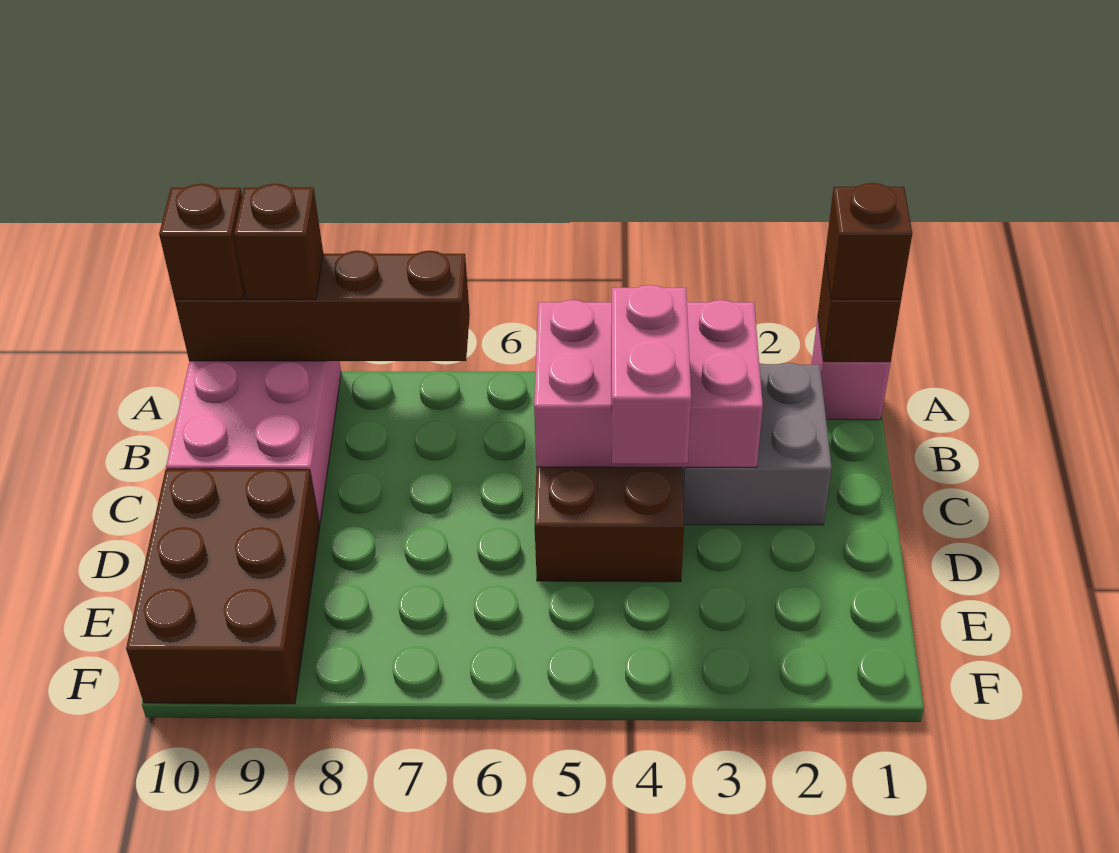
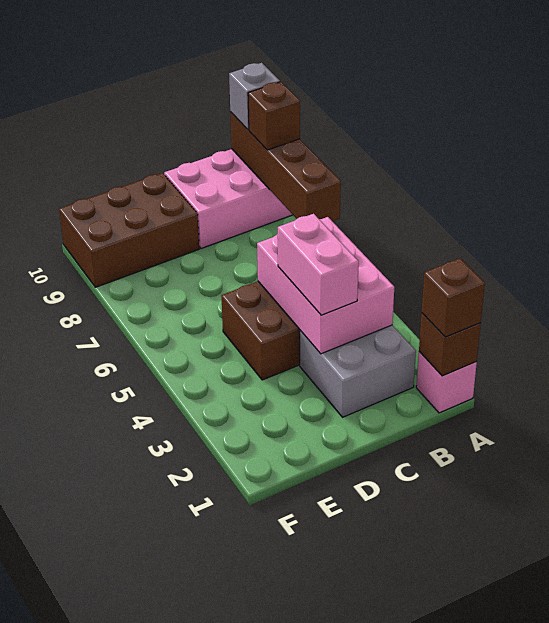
brown 1x1 brick [159,184,245,299] -> grey 1x1 brick [229,63,280,130]
pink 1x2 brick [611,285,691,464] -> pink 1x2 brick turned to [278,214,359,315]

